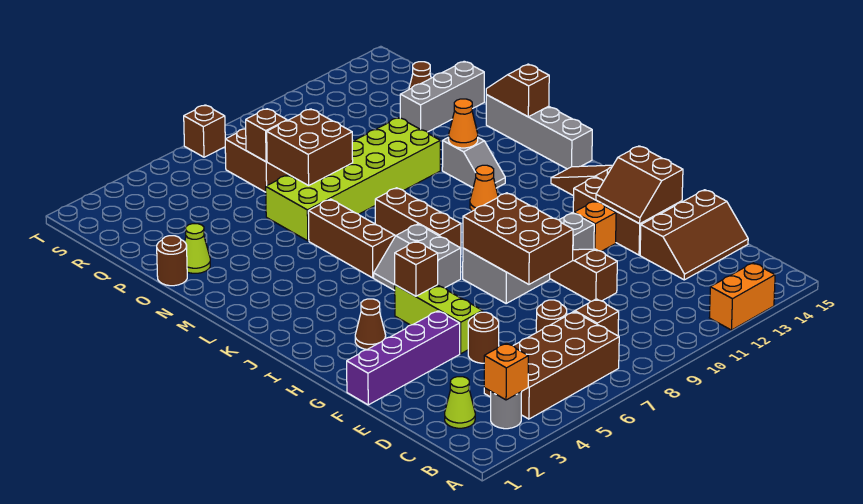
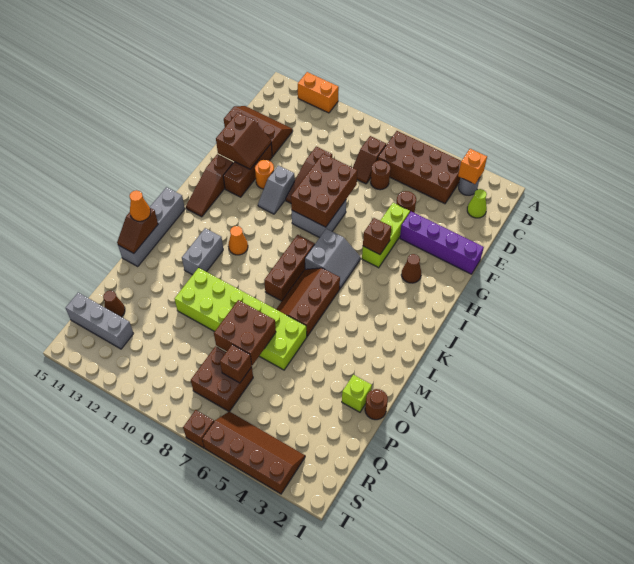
orange 1x1 brick [574,201,616,251] -> orange 1x1 round brick [255,160,274,189]
grey 1x2 slope [442,137,505,188] -> grey 1x2 brick [182,228,223,275]
orange 1x1 cone [449,99,478,148] -> orange 1x1 cone moved to [130,190,151,221]
lime 1x1 cone [185,224,210,273] -> lime 1x1 brick [342,375,372,412]
grey 1x3 brick [400,61,484,132] -> grey 1x3 brick moved to [66,293,133,349]
none -> brown 2x4 slope [202,411,305,494]

